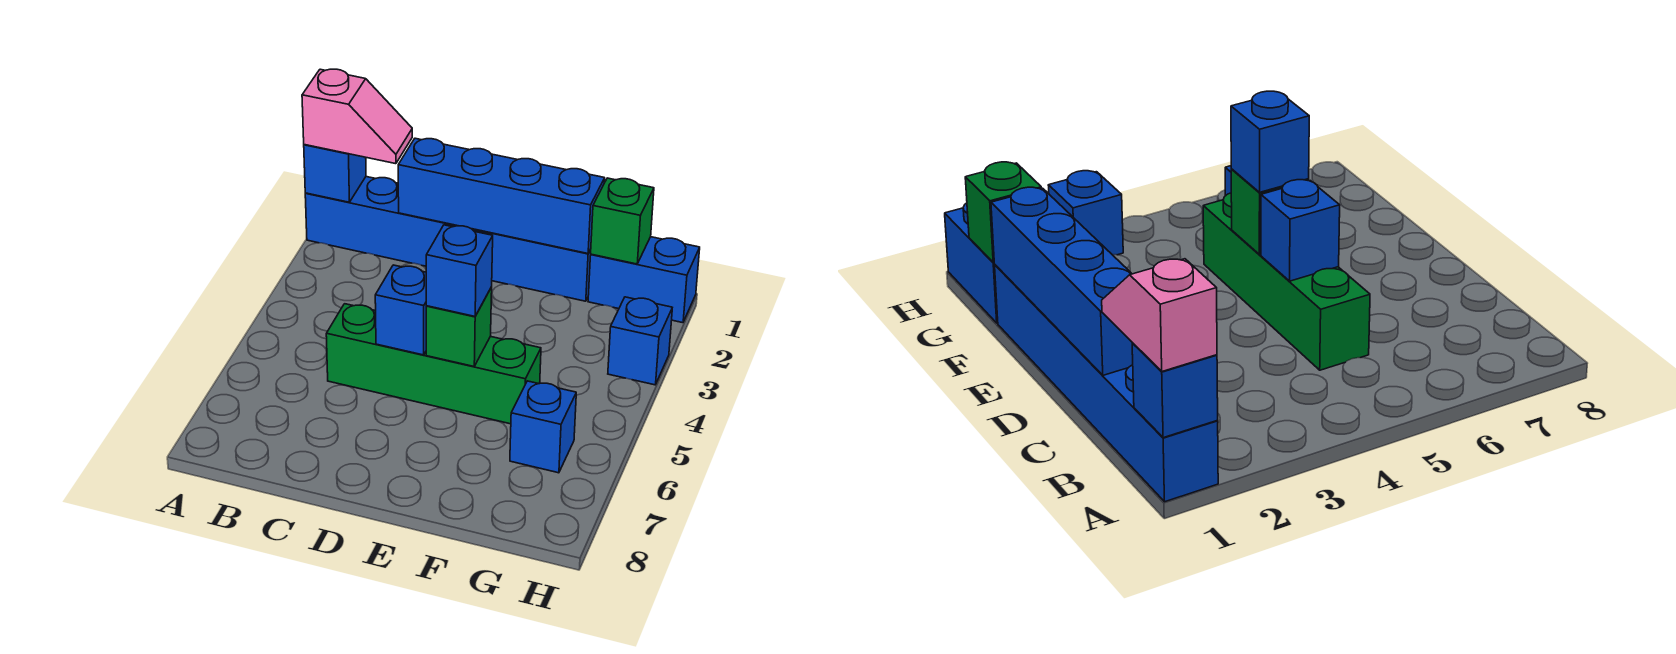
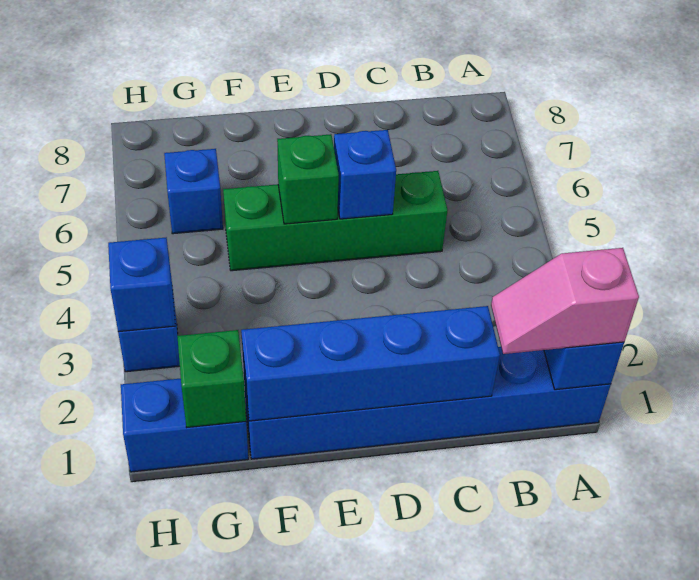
blue 1x1 brick [426,225,493,316] -> blue 1x1 brick moved to [108,238,175,332]

